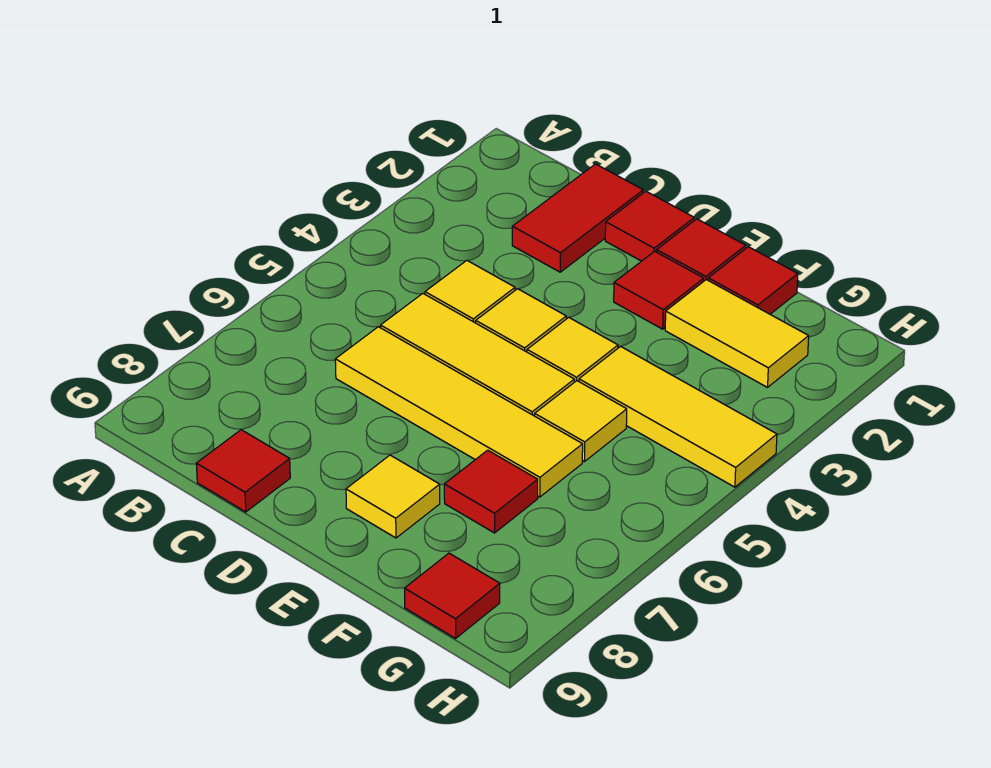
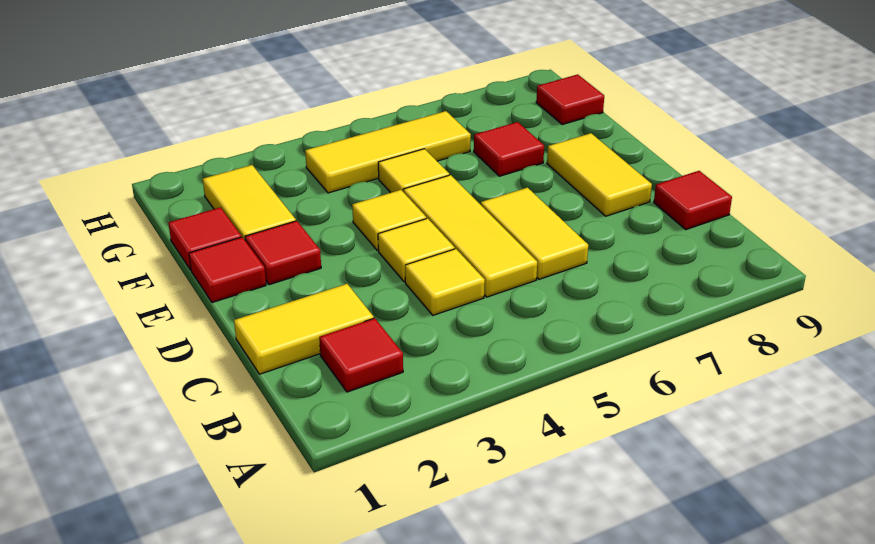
red 1x2 tile [512,164,643,272] -> yellow 1x2 tile [234,284,374,374]
yellow 1x4 tile [335,327,583,497] -> yellow 1x2 tile [481,188,588,279]
red 1x1 tile [605,191,694,261] -> red 1x1 tile moved to [319,318,403,392]
yellow 1x1 tile [346,455,440,538] -> yellow 1x2 tile [547,133,652,216]
yellow 1x3 tile [579,347,777,487] -> yellow 1x3 tile turned to [305,111,471,193]

